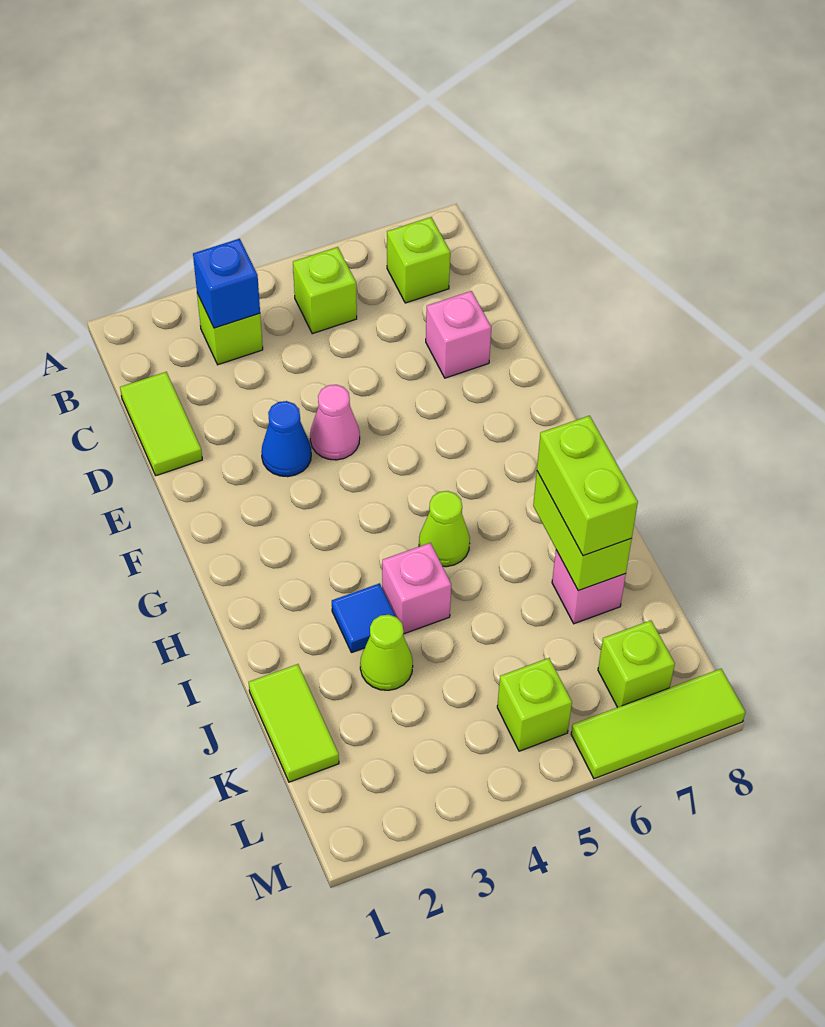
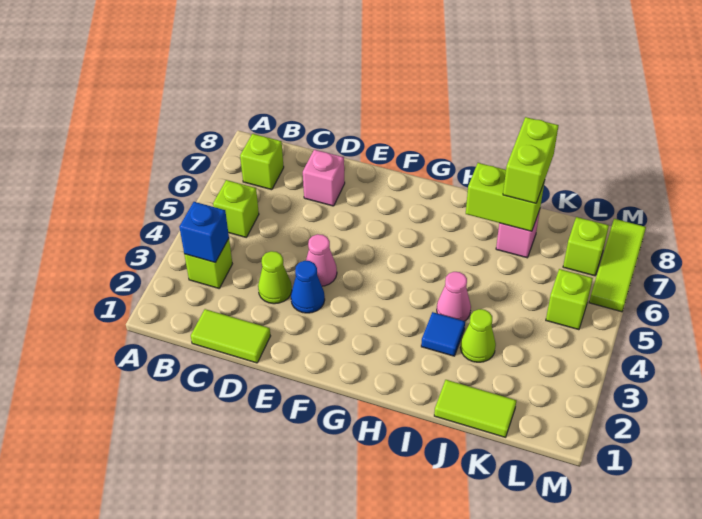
lime 1x1 cone [419,491,470,567] -> lime 1x1 cone moved to [258,251,292,304]
pink 1x1 brick [382,543,451,634] -> pink 1x1 cone [437,272,471,321]
lime 1x2 brick [537,416,638,556] -> lime 1x2 brick turned to [503,117,559,203]

